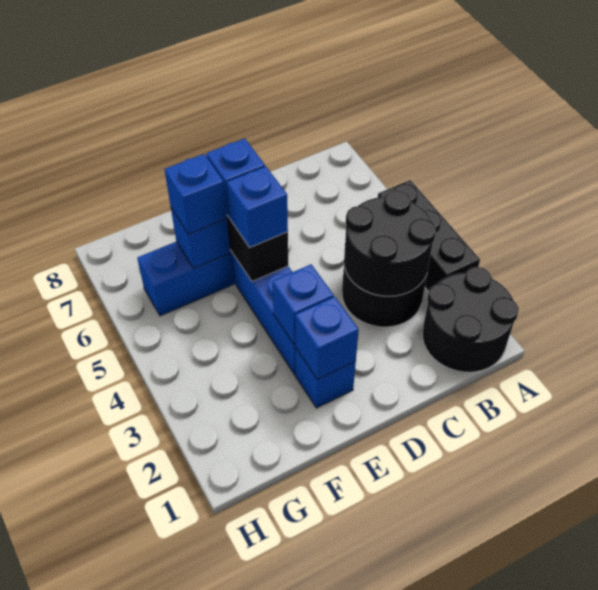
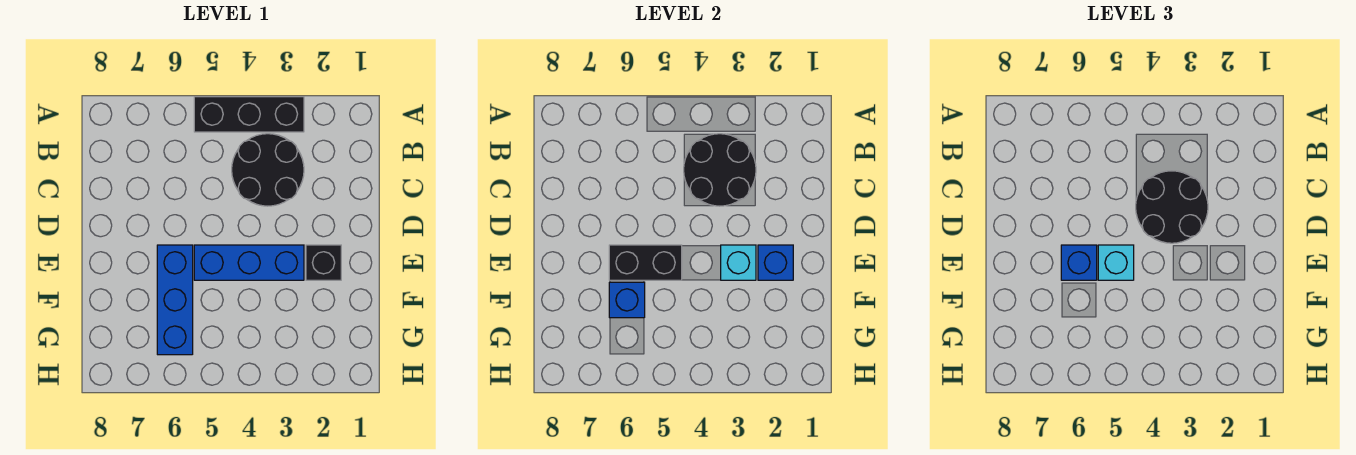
black 2x2 round brick [422,267,519,372] -> black 2x2 round brick moved to [1136,171,1208,243]
blue 1x1 brick [295,347,356,408] -> black 1x1 brick [306,245,341,280]
blue 1x1 brick [272,264,334,345] -> cyan 1x1 brick [721,245,756,280]
blue 1x1 brick [227,167,288,248] -> cyan 1x1 brick [1098,245,1134,280]
blue 1x1 brick [165,154,227,234] -> none

